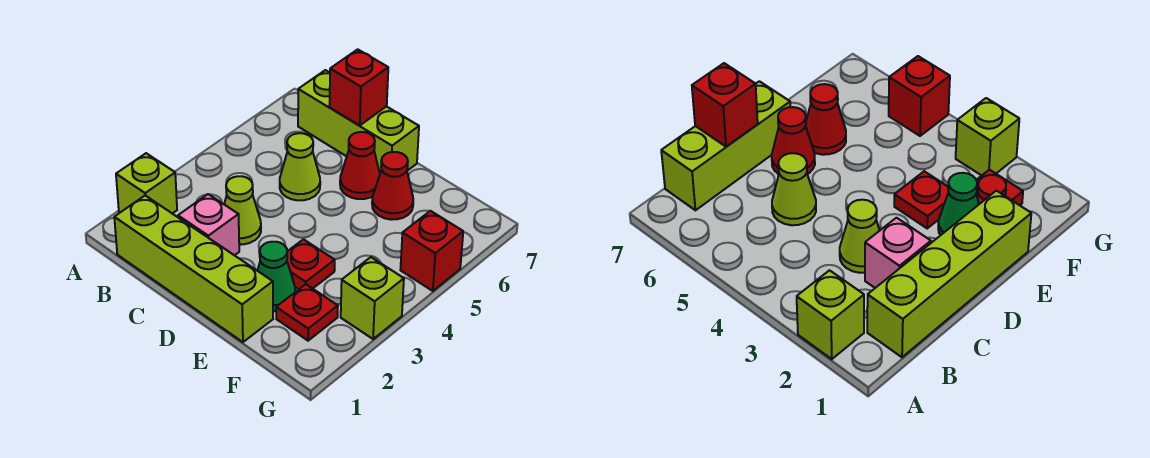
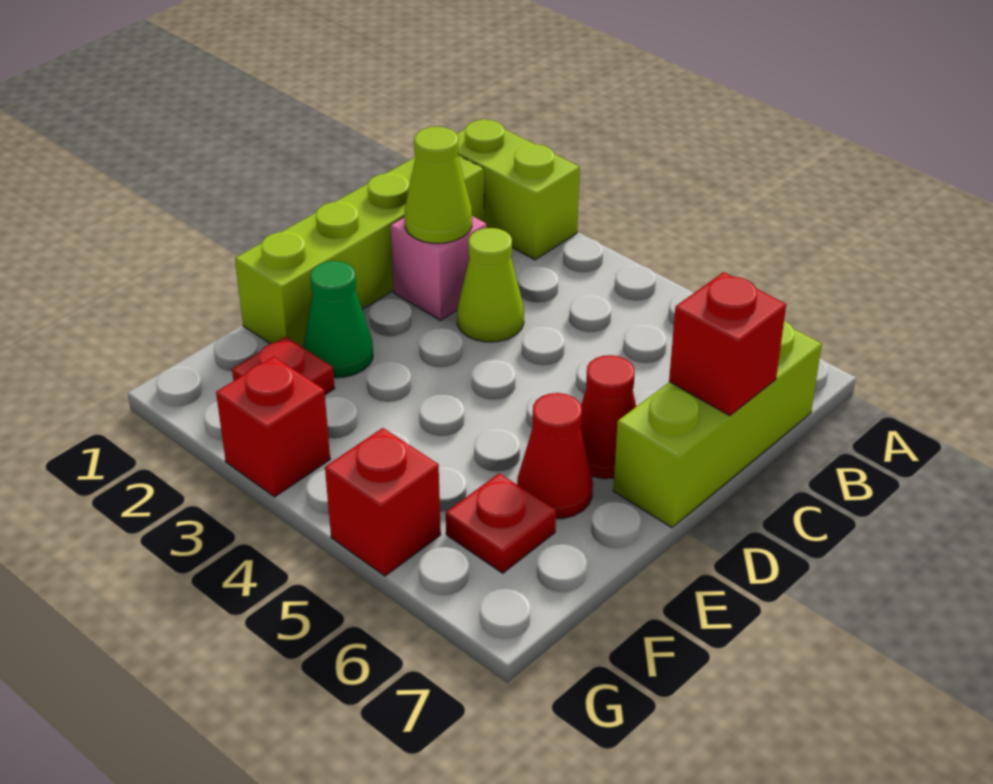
lime 1x1 brick [116,153,177,214] -> lime 1x2 brick [457,119,580,260]
lime 1x1 cone [280,133,320,200] -> lime 1x1 cone moved to [404,127,472,243]
red 1x1 plate [287,239,335,289] -> red 1x1 plate moved to [446,474,556,573]
lime 1x1 brick [341,257,404,339] -> red 1x1 brick [216,357,330,497]

